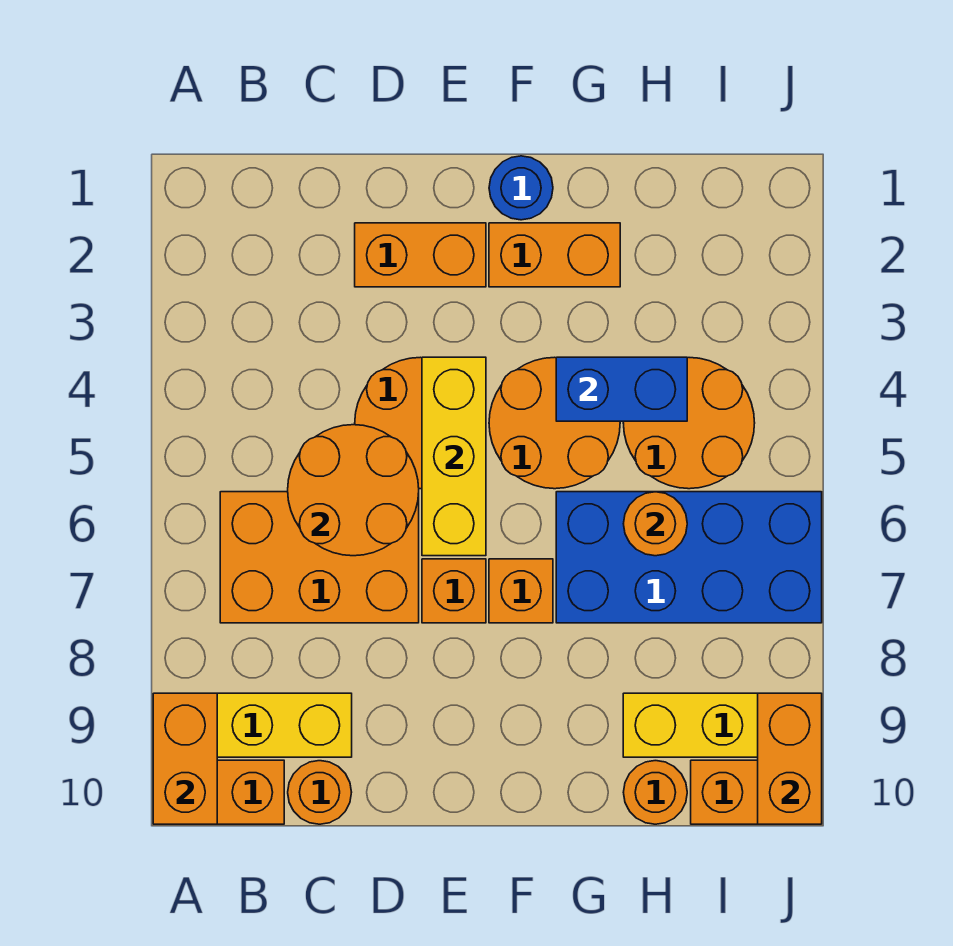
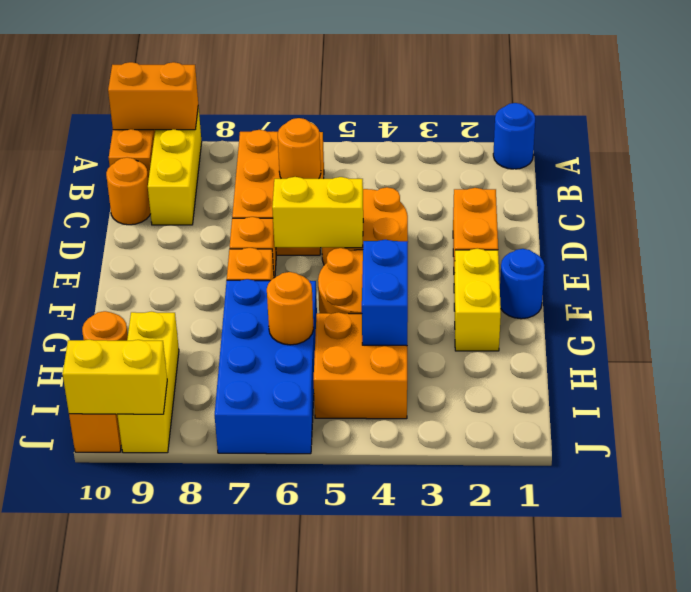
none -> blue 1x1 round brick [493,103,535,169]
orange 2x2 round brick [288,425,419,556] -> orange 1x1 round brick [278,118,321,179]
yellow 1x3 brick [422,357,486,556] -> yellow 1x2 brick [272,177,363,248]
orange 1x2 brick [489,223,620,287] -> yellow 1x2 brick [454,248,501,351]
orange 2x2 round brick [623,358,755,489] -> orange 2x2 brick [314,312,407,419]
orange 1x2 brick [758,693,822,824] -> yellow 1x2 brick [63,339,167,414]

